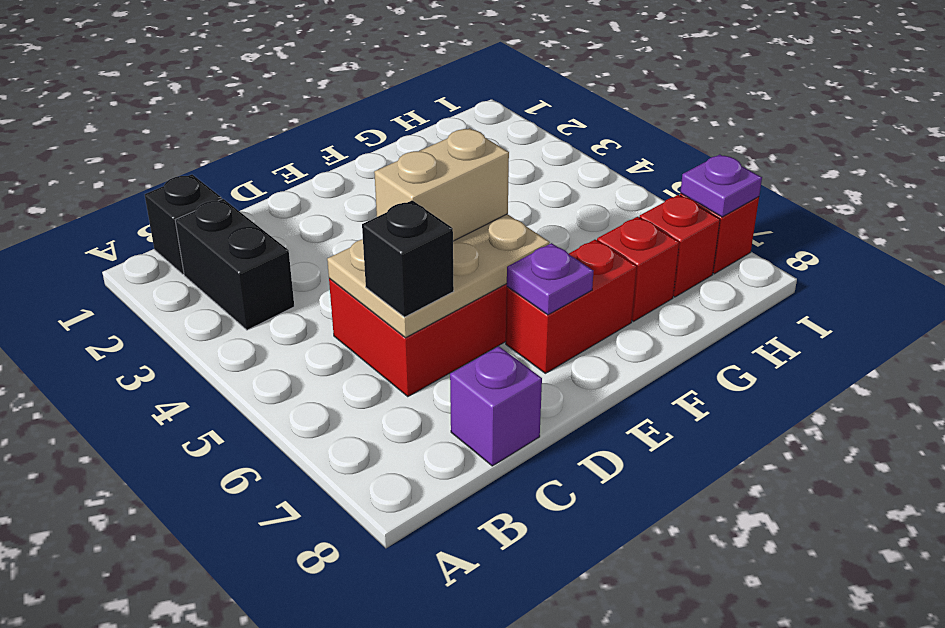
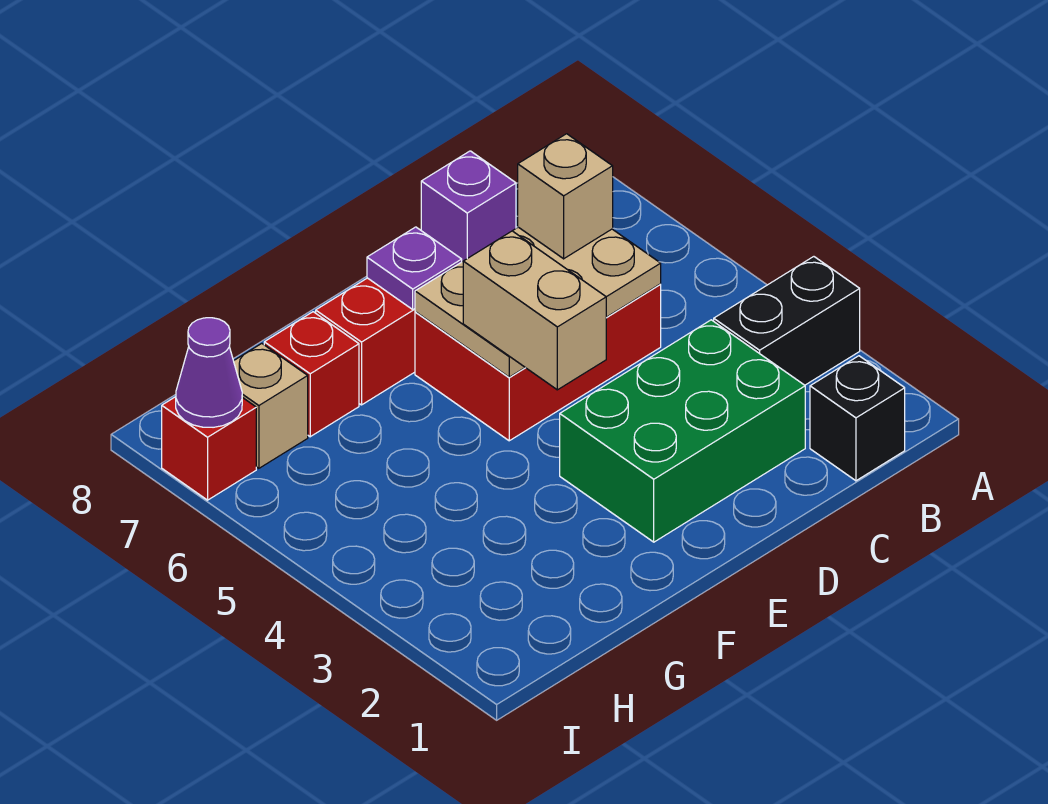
black 1x2 brick [175,199,294,330] -> black 1x2 brick turned to [714,257,860,385]
none -> green 2x3 brick [560,320,805,542]
black 1x1 brick [362,200,454,317] -> tan 1x1 brick [518,134,613,259]
tan 1x2 brick [374,128,509,241] -> tan 1x2 brick turned to [463,231,606,390]
red 1x1 brick [639,195,720,297] -> tan 1x1 brick [234,344,308,468]
purple 1x1 plate [680,154,762,217] -> purple 1x1 cone [176,318,242,427]

